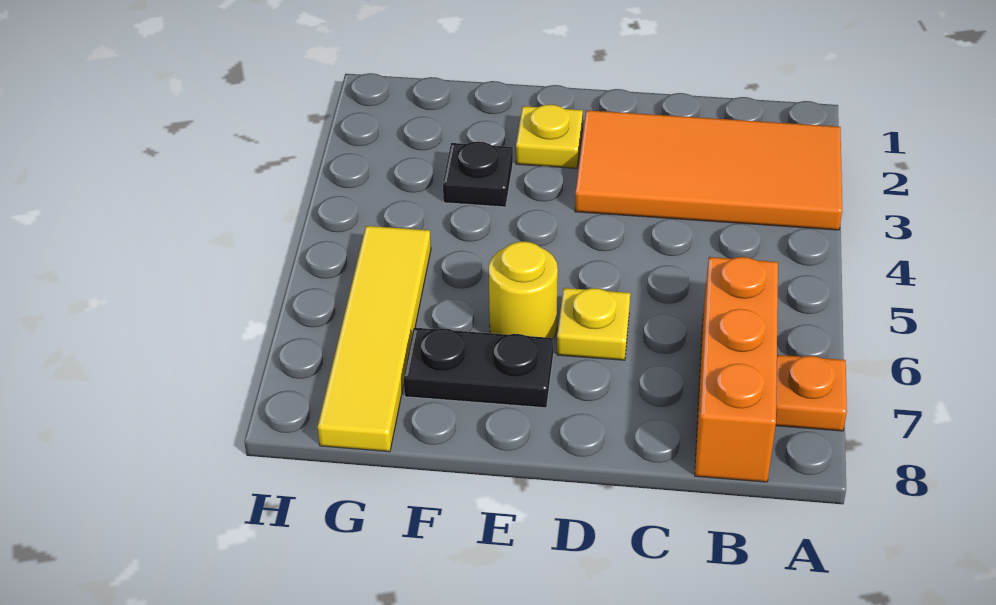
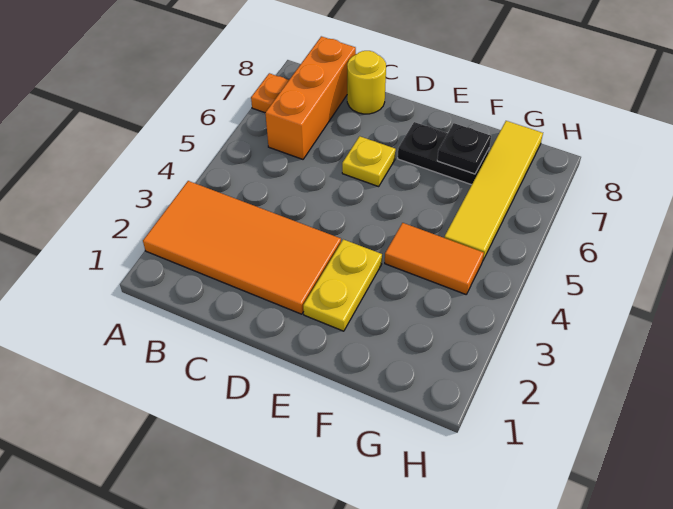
yellow 1x1 plate [516,105,583,168] -> yellow 1x2 plate [303,239,382,331]
yellow 1x1 round brick [489,241,558,338] -> yellow 1x1 round brick moved to [347,51,386,114]
black 1x1 plate [443,142,513,207] -> black 1x1 plate moved to [437,123,491,174]
none -> orange 1x2 tile [385,223,484,294]

